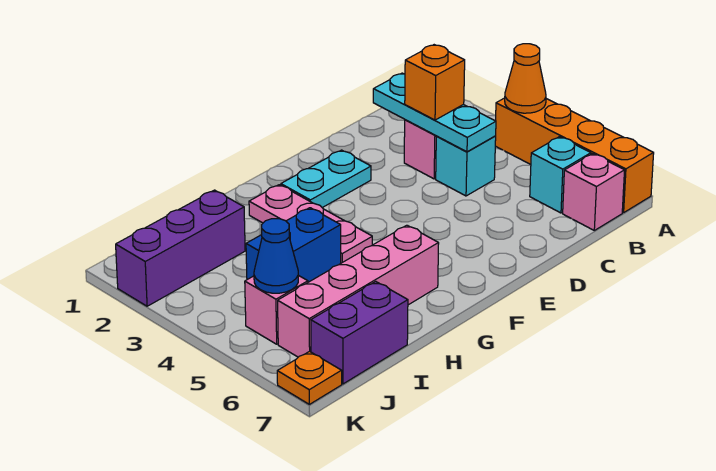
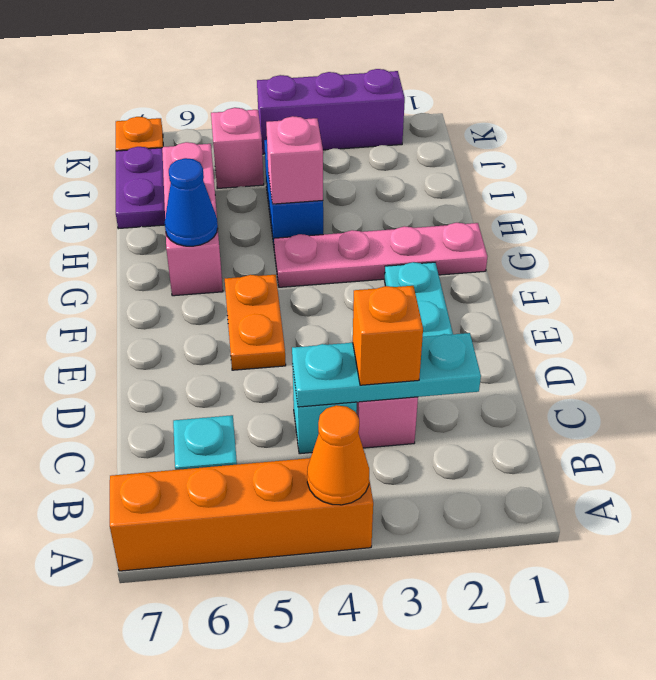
pink 1x1 brick [563,154,625,230] -> pink 1x1 brick moved to [266,116,323,204]
none -> orange 1x2 plate [225,275,286,370]
pink 1x3 plate [249,185,372,263] -> pink 1x4 plate [274,223,488,287]
pink 1x4 brick [278,225,439,357] -> pink 1x3 brick [162,142,223,296]
purple 1x3 brick [116,190,245,306] -> purple 1x3 brick turned to [257,69,405,154]
purple 1x2 brick [311,282,408,384] -> purple 1x2 plate [116,147,165,229]
blue 1x1 cone [254,219,298,293] -> blue 1x1 cone moved to [165,158,218,246]

